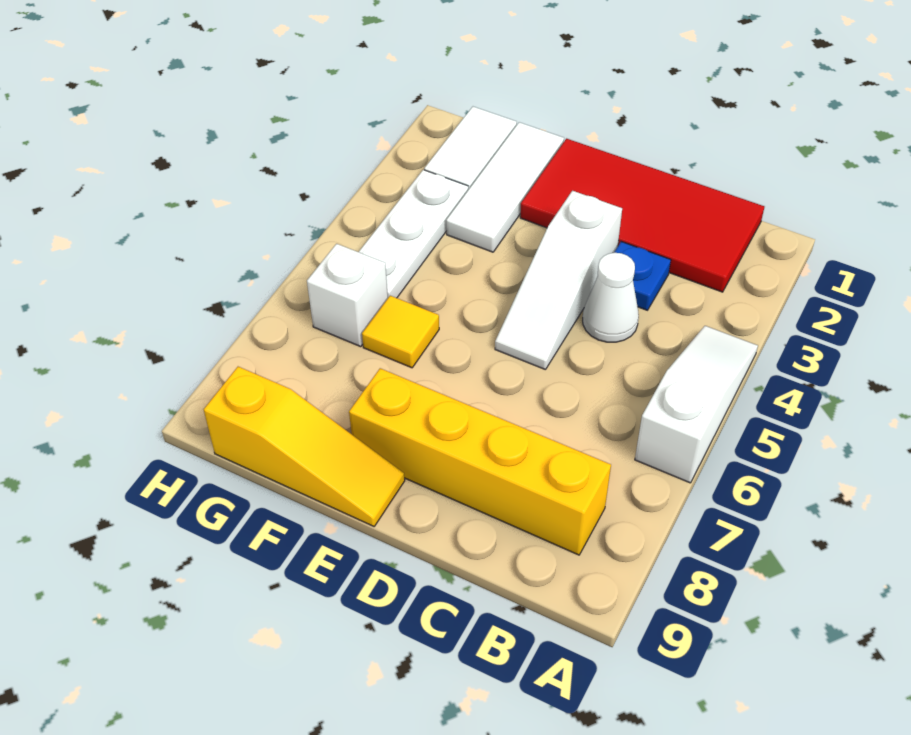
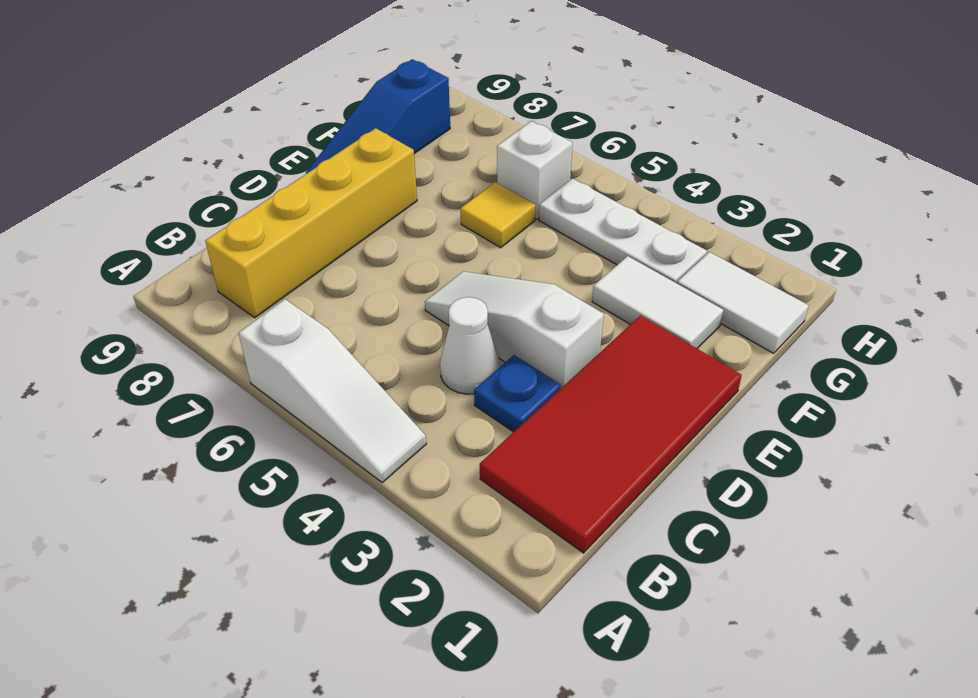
yellow 1x3 slope [204,367,405,526] -> blue 1x3 slope [306,59,450,174]
white 1x3 tile [446,122,564,252] -> white 1x2 tile [592,256,723,348]

